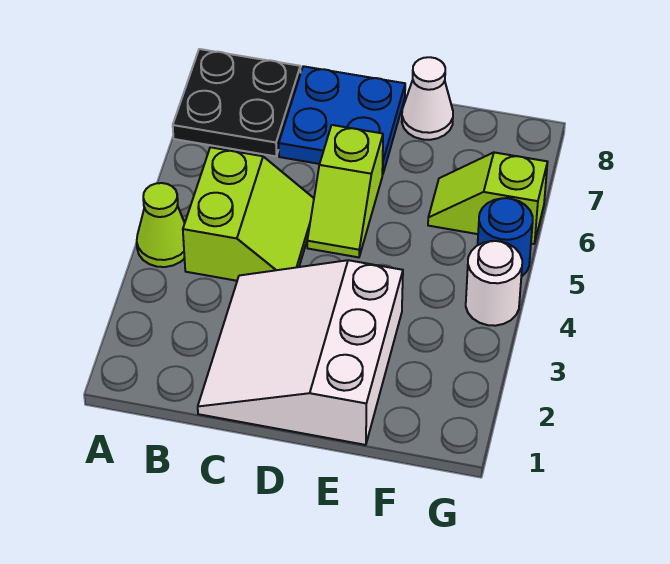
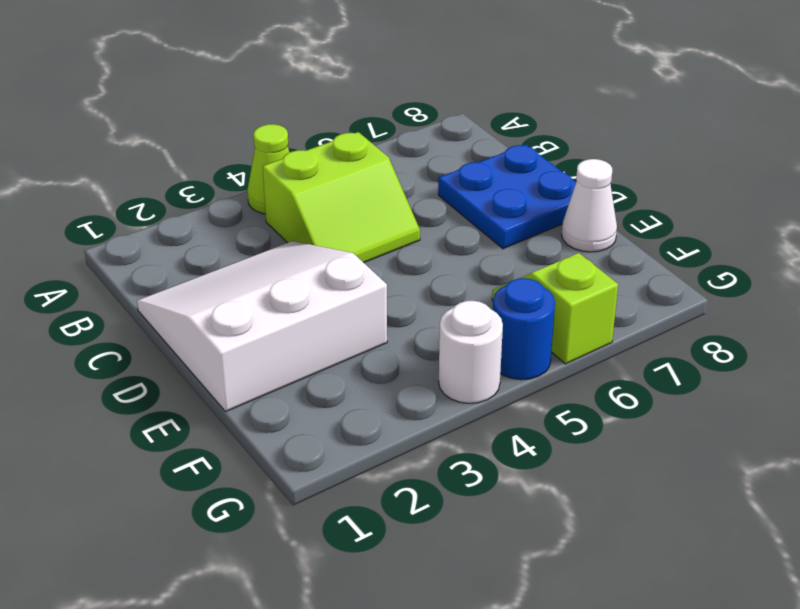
black 2x2 plate [173,49,301,156] -> none
lime 1x2 slope [307,125,383,257] -> none

